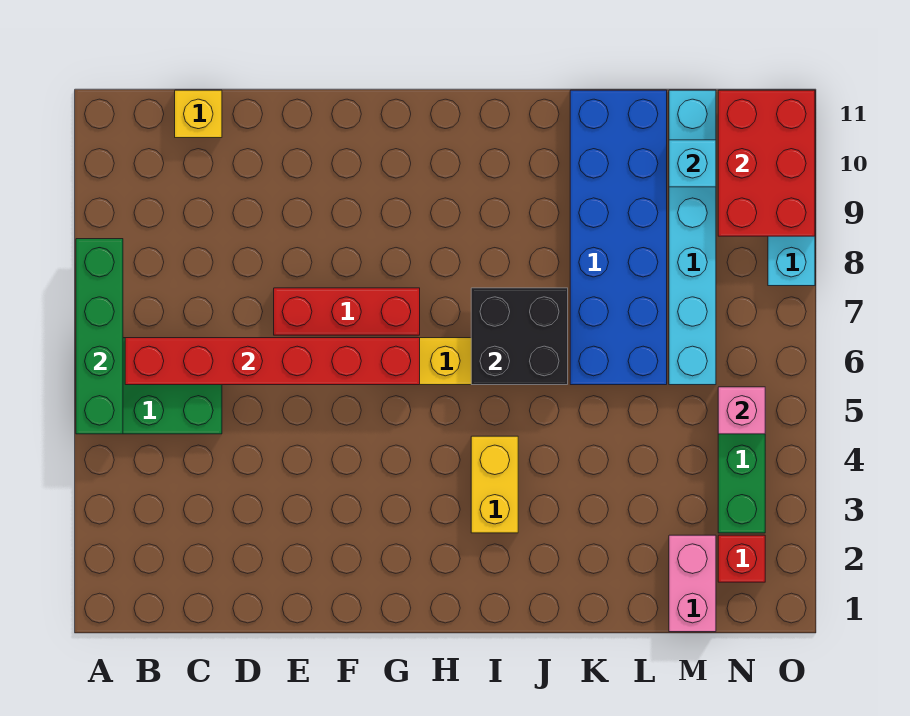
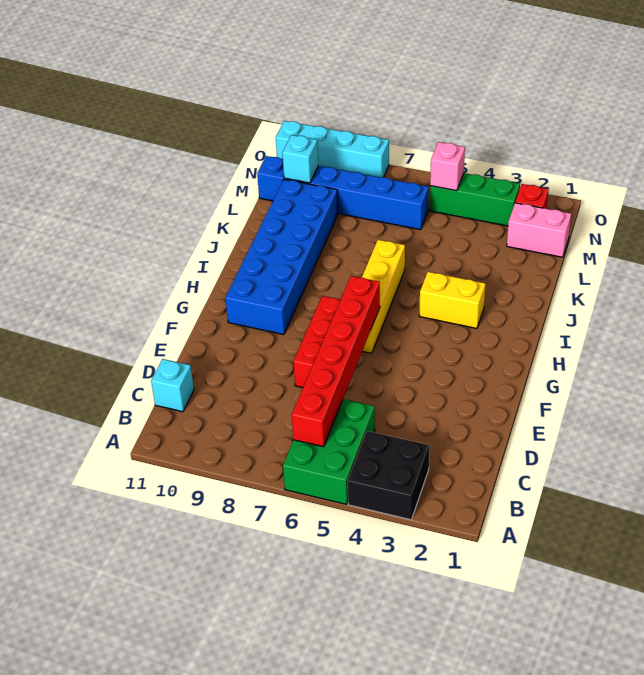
green 1x4 brick [76,239,123,434] -> none
yellow 1x1 brick [175,90,222,138] -> cyan 1x1 brick [151,359,194,412]
black 2x2 brick [471,288,568,385] -> black 2x2 brick moved to [348,431,429,520]
blue 2x6 brick [570,90,667,385] -> blue 2x6 brick turned to [225,179,338,335]
cyan 1x6 brick [669,90,716,385] -> blue 1x6 brick [257,156,429,230]
red 2x3 brick [718,90,815,236] -> none

